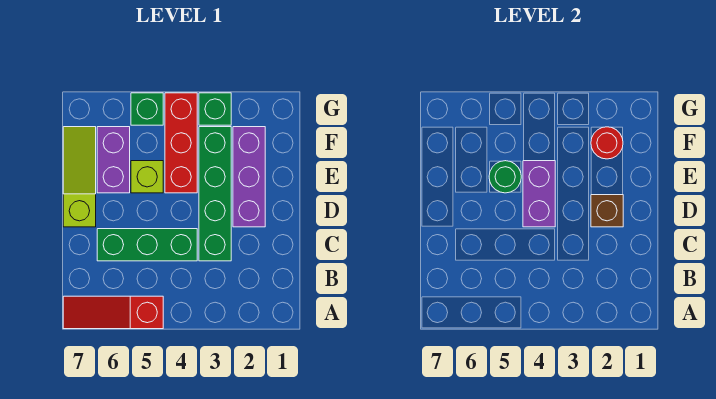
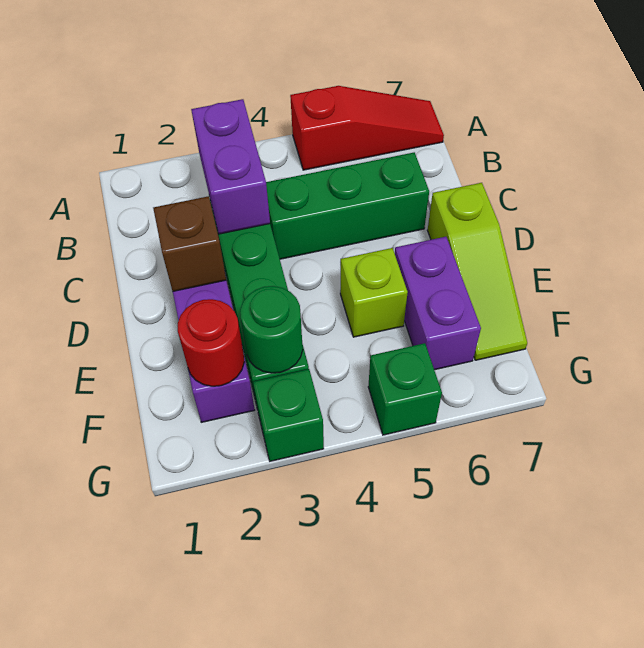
purple 1x2 brick [523,161,555,227] -> purple 1x2 brick moved to [191,99,270,234]
red 1x3 brick [165,93,197,193] -> none
green 1x1 round brick [489,161,521,193] -> green 1x1 round brick moved to [240,286,303,373]

